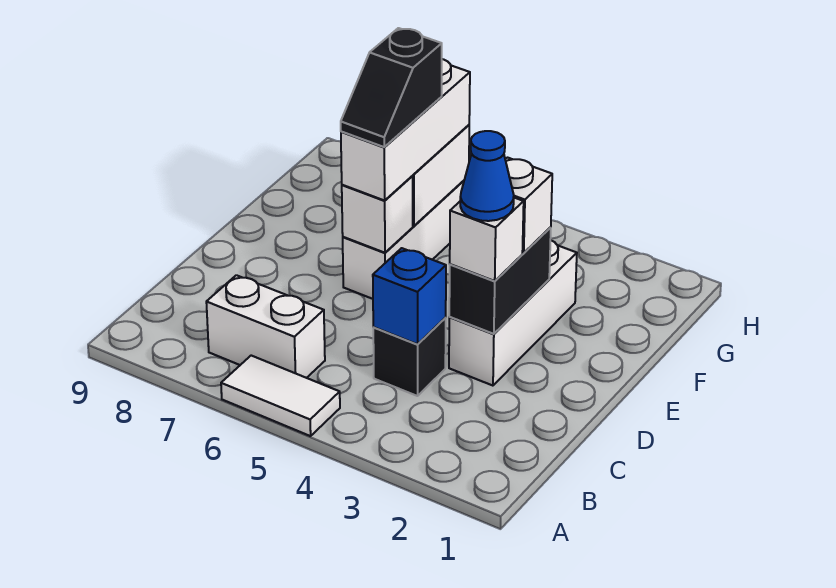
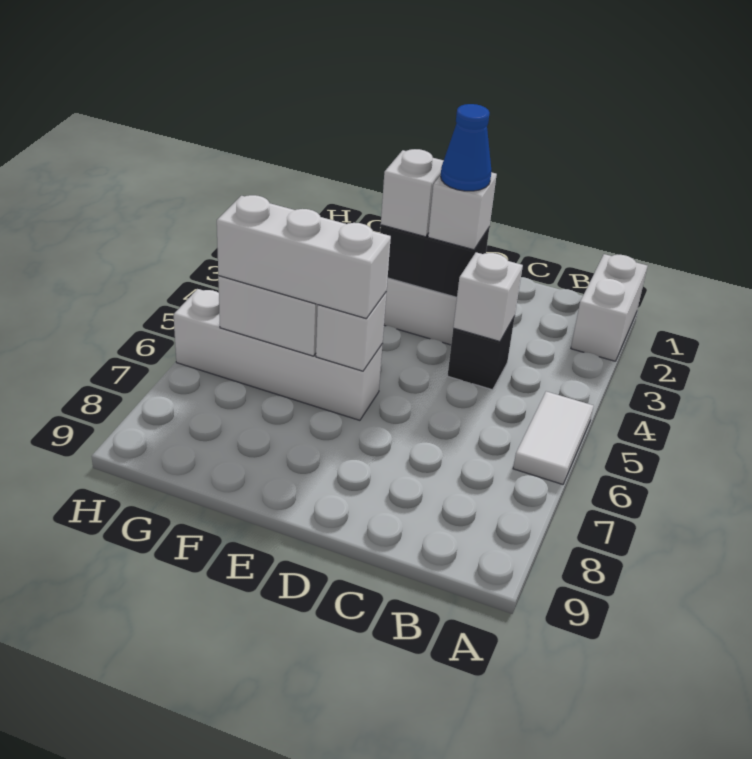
white 1x2 brick [206,275,325,378] -> white 1x2 brick moved to [571,254,647,361]
blue 1x1 brick [373,248,446,344] -> white 1x1 brick [453,252,523,341]
black 1x2 slope [341,28,442,147] -> none

